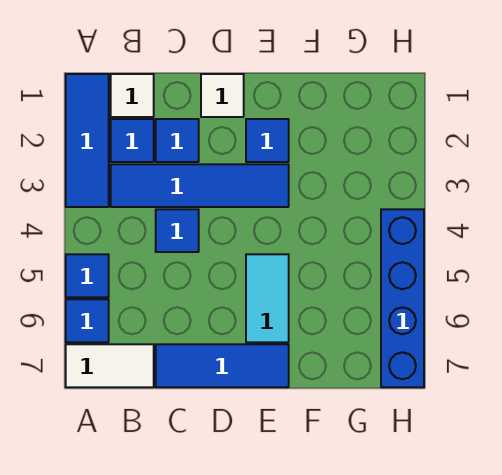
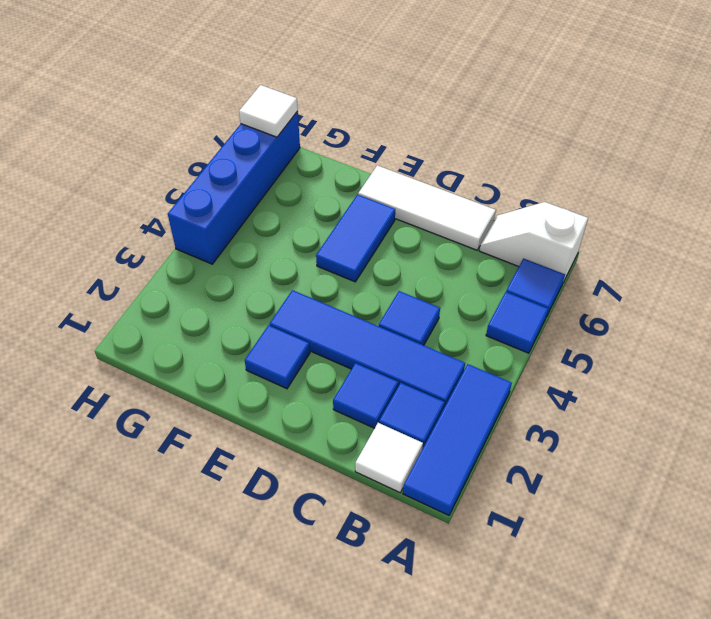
white 1x2 tile [66,344,154,387] -> white 1x2 slope [480,202,588,282]
blue 1x3 tile [156,344,289,387] -> white 1x3 tile [358,165,496,250]
white 1x1 tile [201,74,244,117] -> white 1x1 tile moved to [239,85,298,137]
cyan 1x2 tile [246,254,289,342] -> blue 1x2 tile [316,195,395,282]

